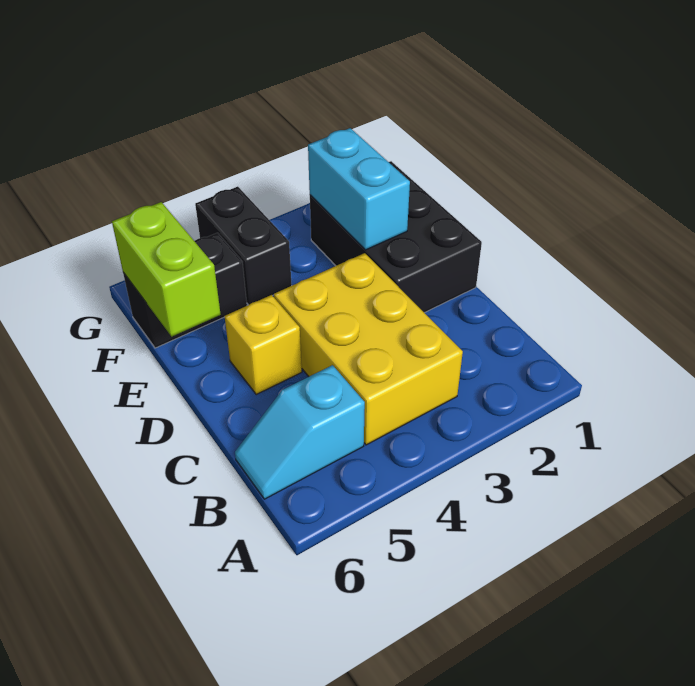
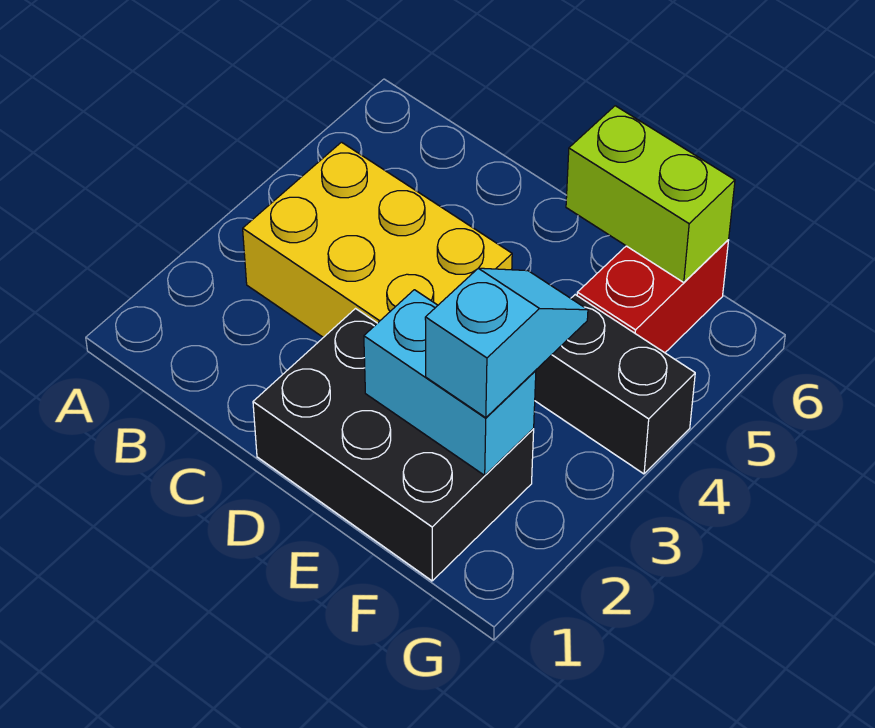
cyan 1x2 slope [235,365,365,499] -> cyan 1x2 slope moved to [425,268,588,418]
yellow 1x1 brick [225,295,302,394] -> none
black 1x2 brick [123,233,247,348] -> red 1x2 brick [577,240,729,353]

